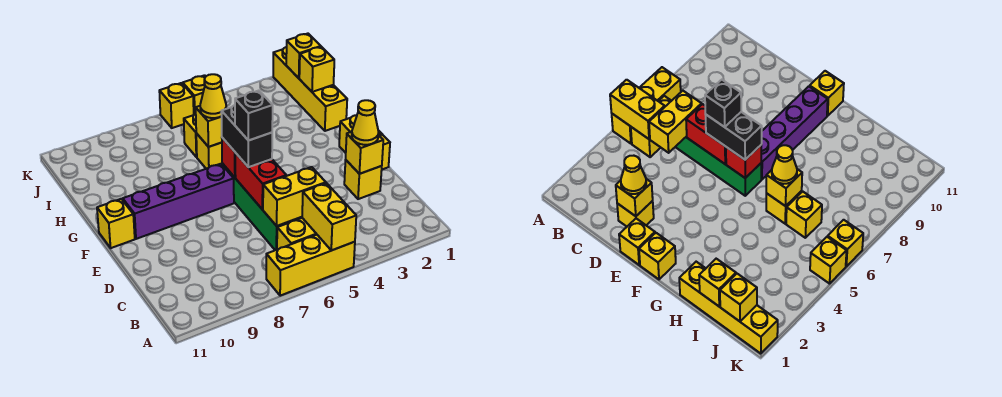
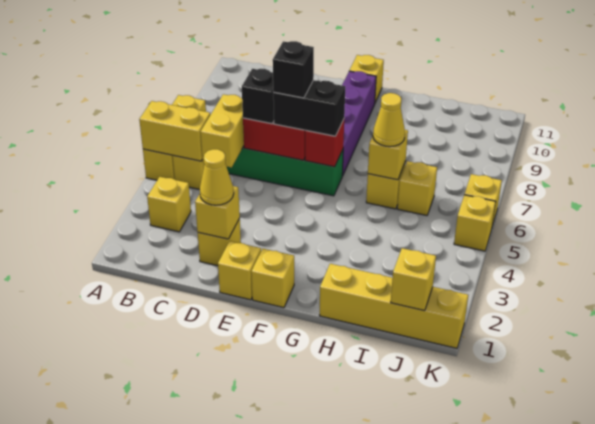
none -> black 1x1 brick [242,69,274,124]
yellow 1x1 brick [299,47,334,92] -> yellow 1x1 brick moved to [147,177,191,232]

